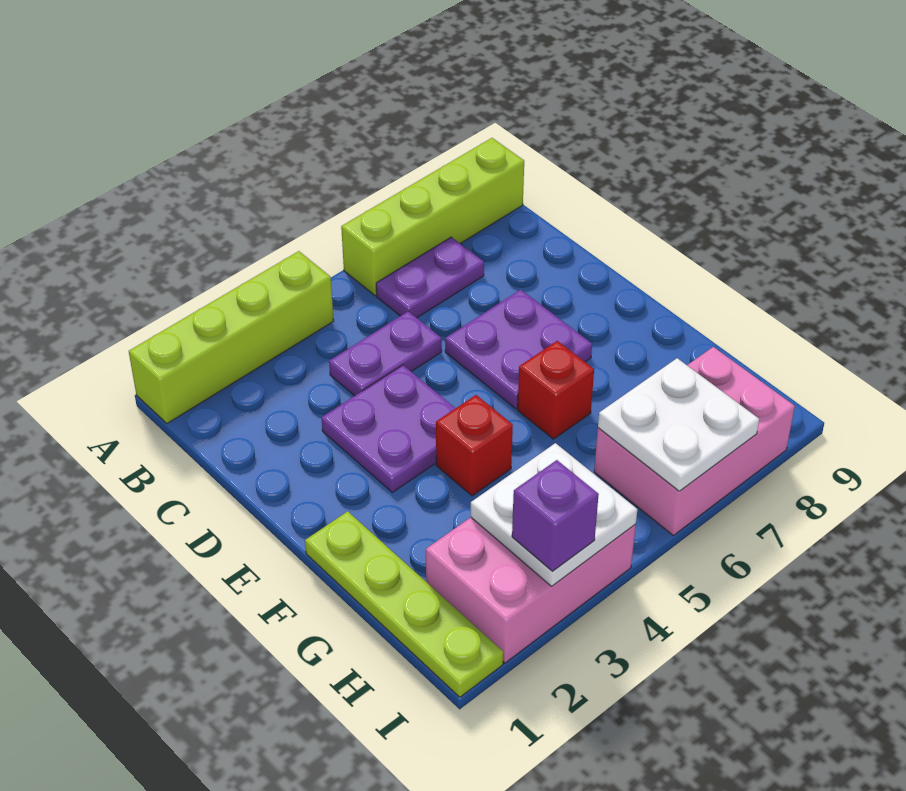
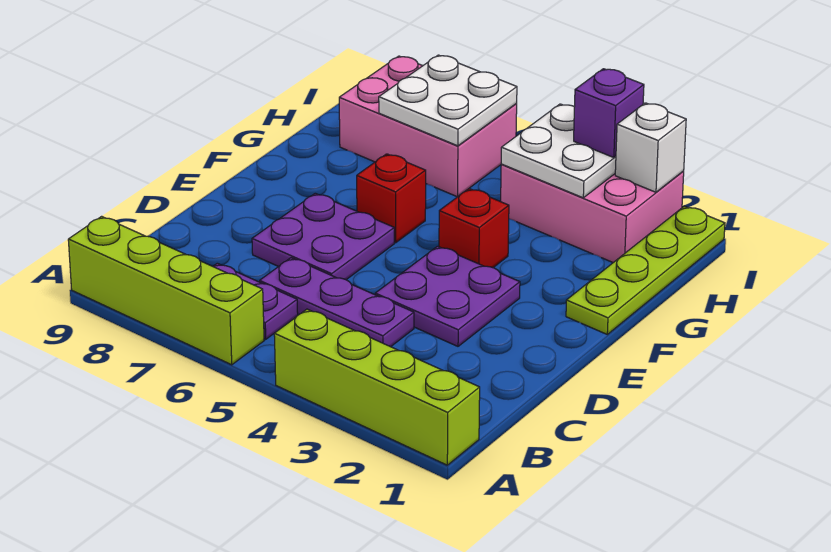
purple 1x2 plate [329,311,442,396] -> purple 1x3 plate [260,258,414,347]
none -> white 1x1 brick [615,103,686,192]

